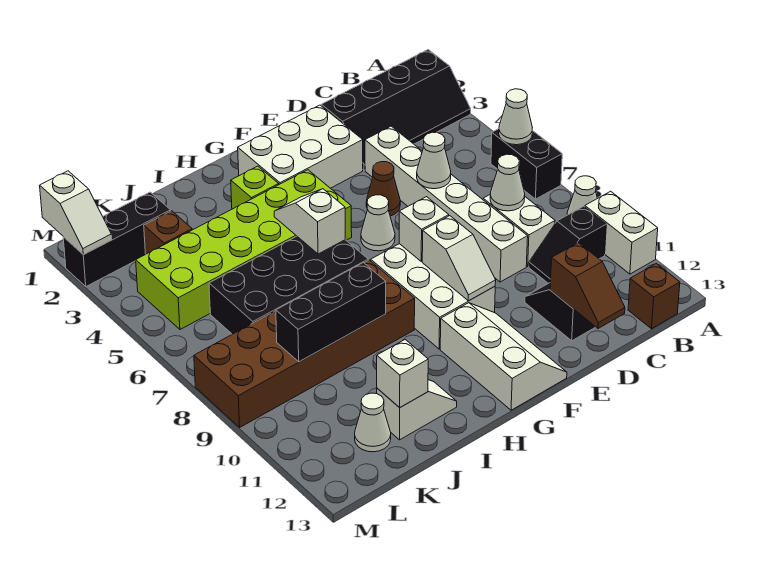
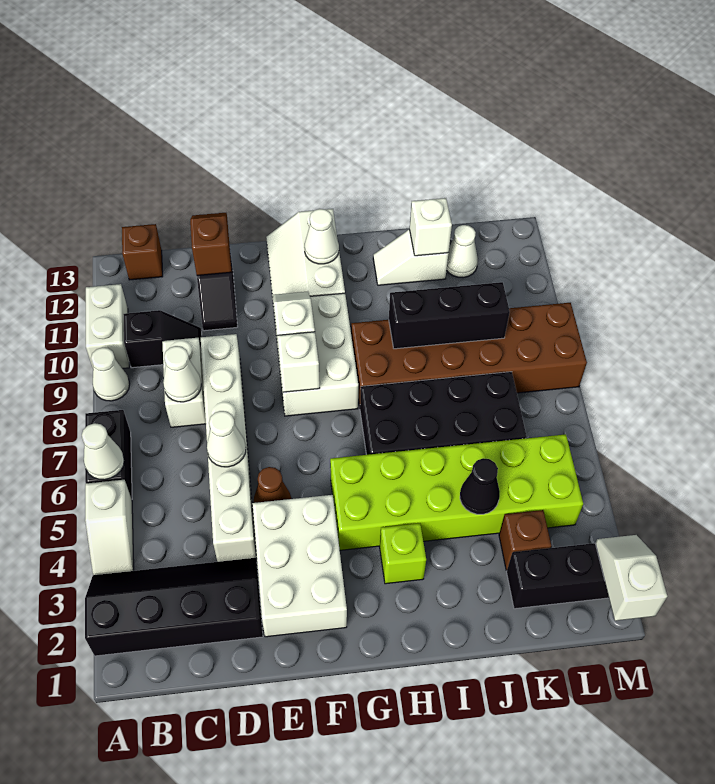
white 2x3 brick [238,105,363,188] -> white 2x3 brick turned to [252,495,347,637]
white 1x1 cone [361,195,395,251] -> white 1x1 cone moved to [305,209,339,264]
white 1x2 slope [274,189,345,254] -> white 1x2 slope moved to [85,480,134,575]
none -> black 1x1 cone [460,458,500,514]

